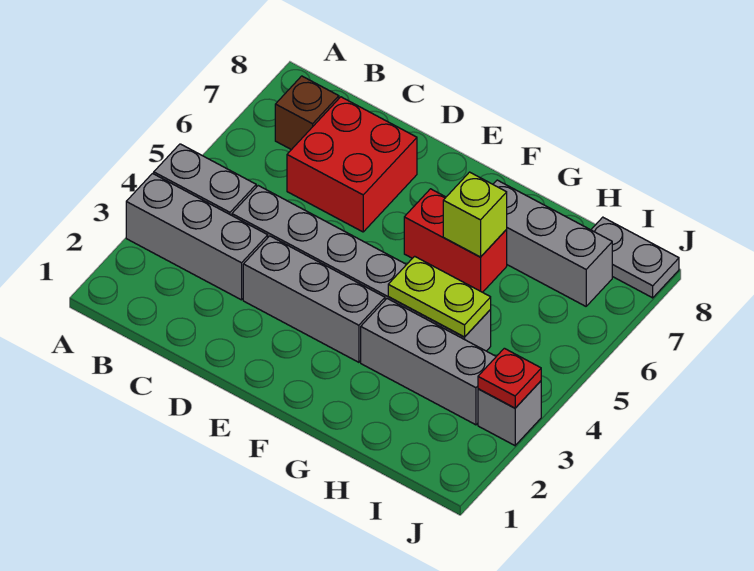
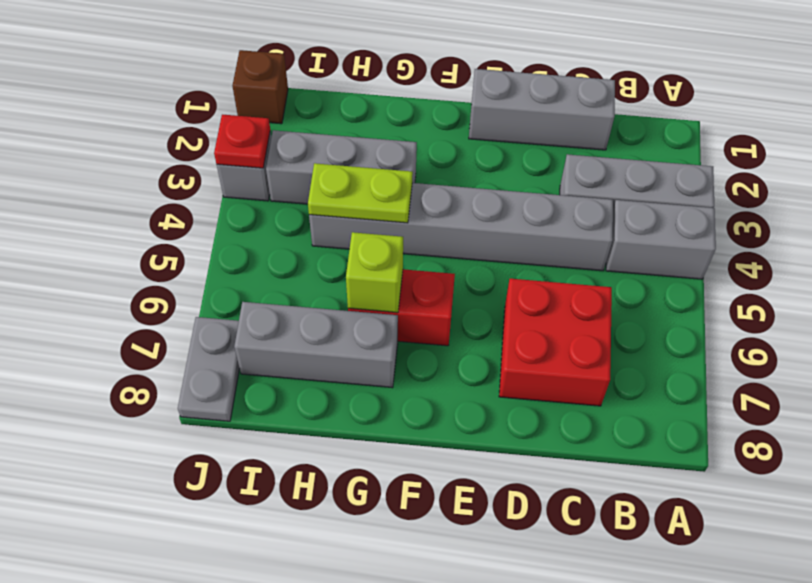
brown 1x1 brick [275,76,339,150] -> brown 1x1 brick moved to [233,50,288,124]
grey 1x3 brick [243,236,385,362] -> grey 1x3 brick moved to [469,69,615,150]
grey 1x2 plate [591,217,679,298] -> grey 1x2 plate turned to [178,317,240,421]

